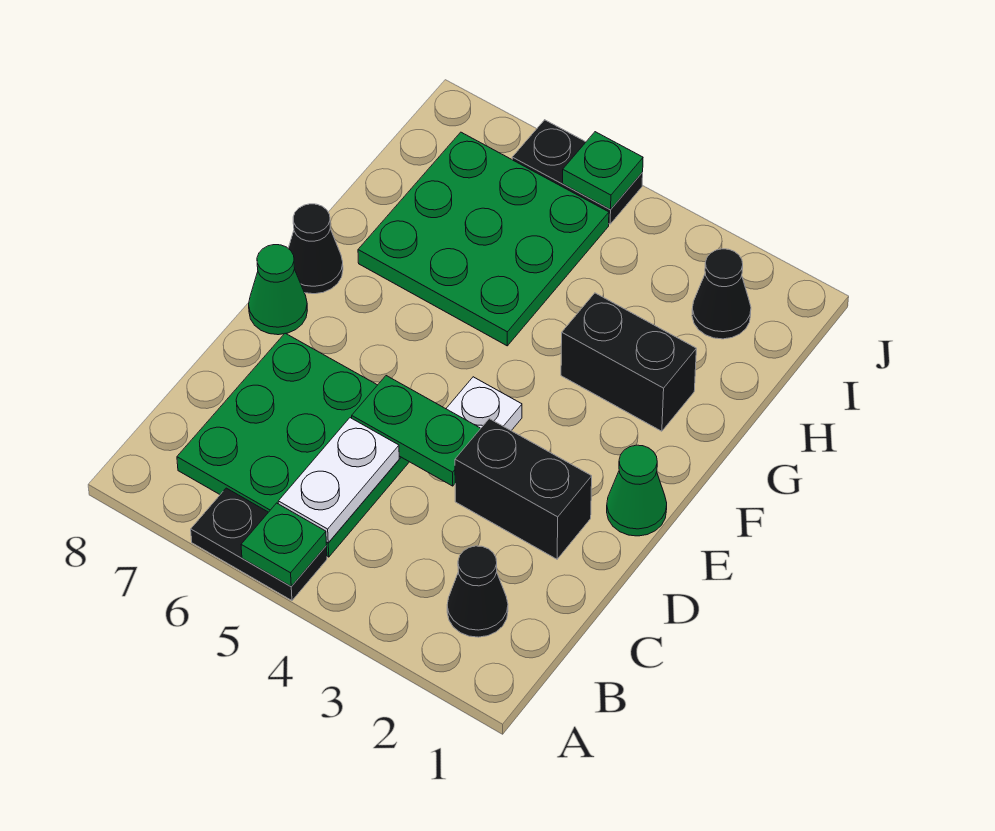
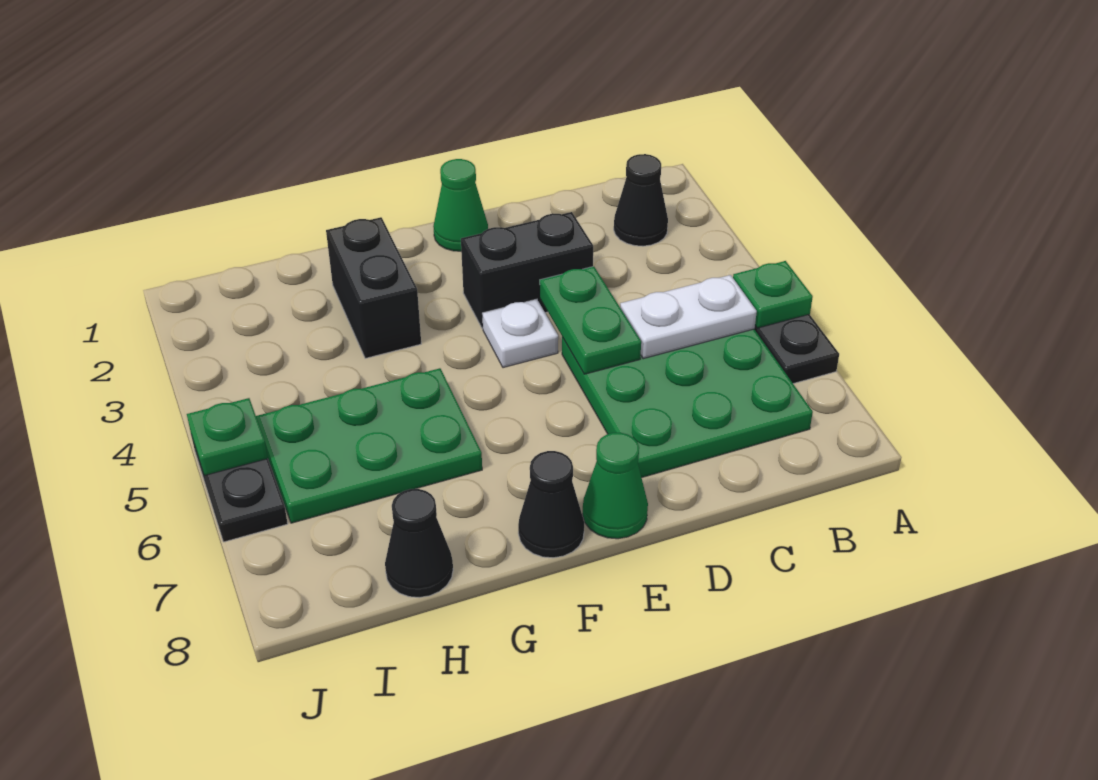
black 1x2 brick [455,419,592,559] -> black 1x2 brick turned to [461,212,593,329]
green 3x3 plate [358,132,609,346] -> green 2x3 plate [256,368,482,523]
black 1x1 cone [692,249,751,339] -> black 1x1 cone moved to [385,489,453,598]

